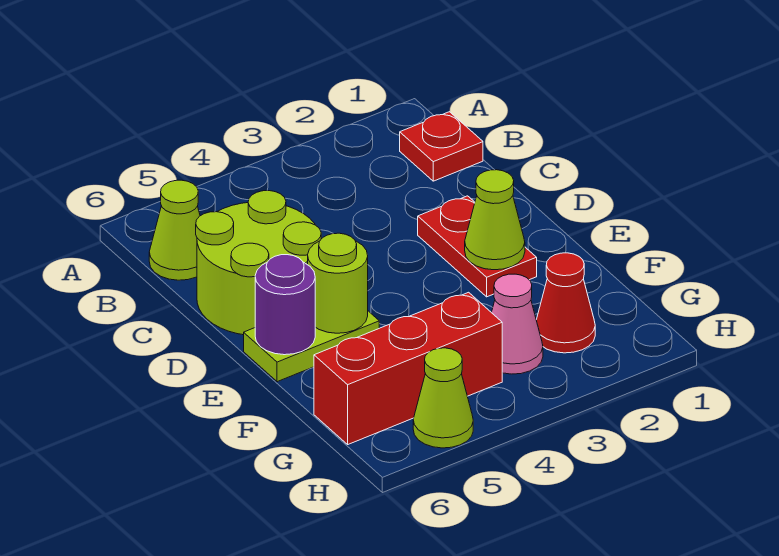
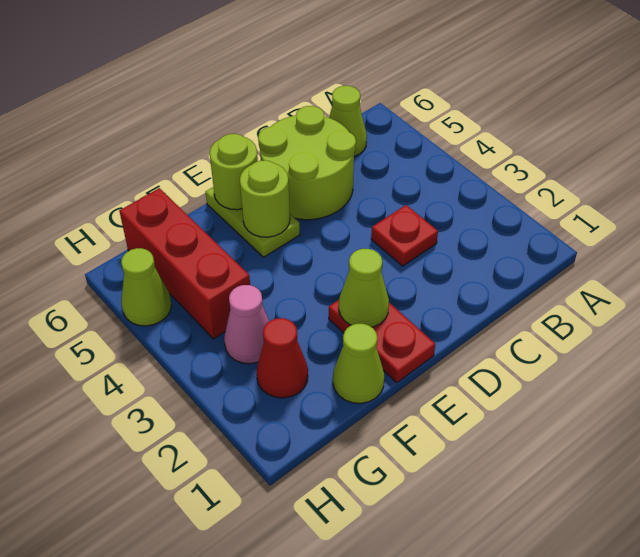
red 1x1 plate [400,112,483,181] -> red 1x1 plate moved to [371,205,438,266]
red 1x2 plate [418,196,537,297] -> red 1x2 plate turned to [329,300,435,382]
purple 1x1 round brick [255,255,315,355] -> lime 1x1 round brick [210,134,258,210]
none -> lime 1x1 cone [333,324,384,403]

